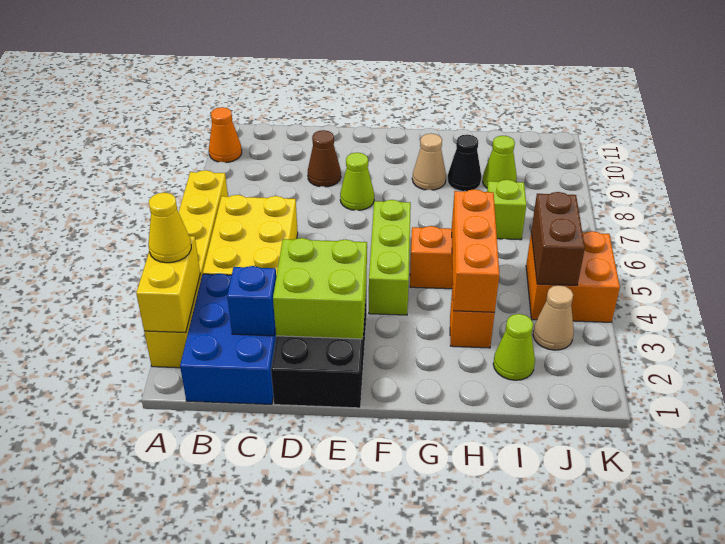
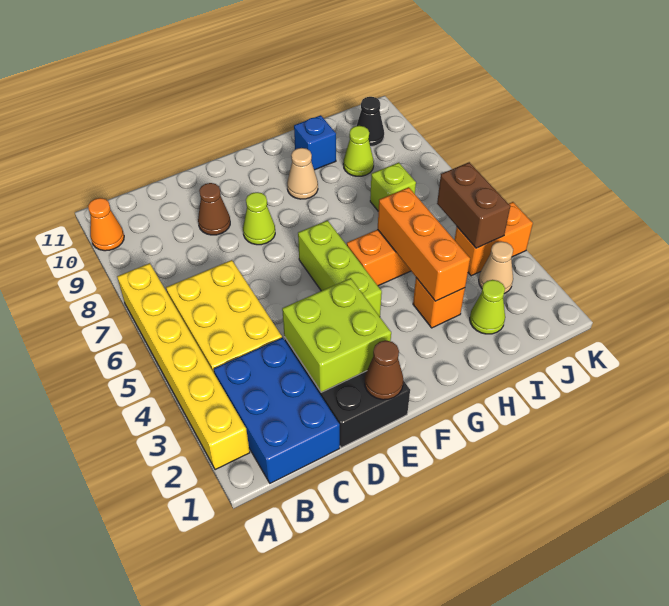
yellow 1x2 brick [136,236,200,333] -> none
yellow 1x1 cone [148,193,191,263] -> none
blue 1x1 brick [227,266,276,336] -> blue 1x1 brick moved to [294,115,336,170]
none -> brown 1x1 cone [365,340,403,400]
black 1x1 cone [447,135,481,191] -> black 1x1 cone moved to [357,97,384,146]
orange 2x2 brick [526,231,620,322] -> orange 1x2 brick [455,202,533,276]

